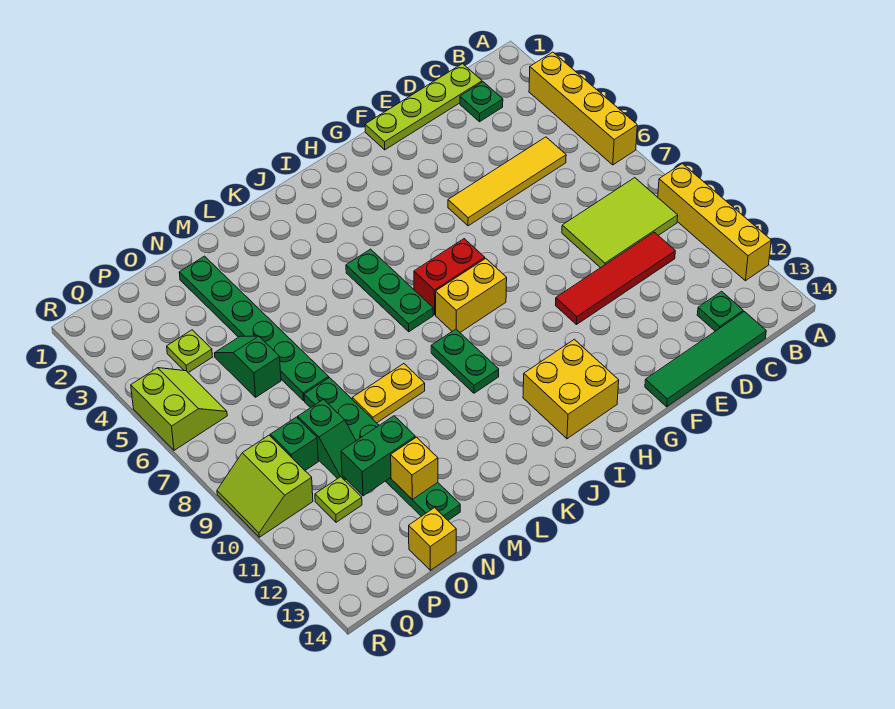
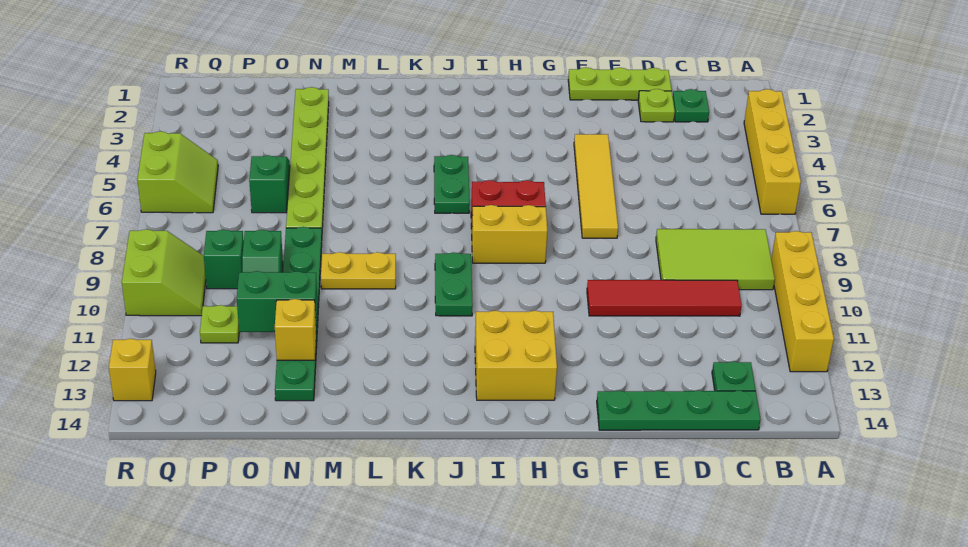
lime 1x4 plate [365,64,482,150] -> lime 1x3 plate [568,67,672,100]
yellow 1x4 tile [448,137,566,226] -> yellow 1x4 tile turned to [574,134,618,238]
green 1x4 tile [645,312,766,407] -> green 1x4 plate [597,391,761,430]
green 1x3 plate [346,249,433,332] -> green 1x2 plate [434,155,470,213]
green 1x6 plate [179,256,329,401] -> lime 1x6 plate [286,87,329,228]
yellow 1x1 brick [409,508,456,570] -> yellow 1x1 brick moved to [109,339,156,401]
lime 1x1 plate [167,330,213,373] -> lime 1x1 plate moved to [638,89,675,122]
lime 2x2 slope [217,435,313,537] -> lime 2x2 slope turned to [122,229,206,316]

